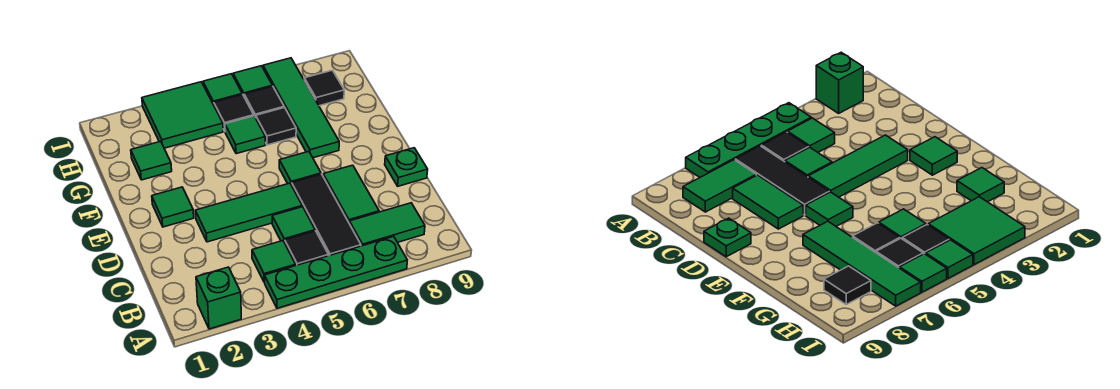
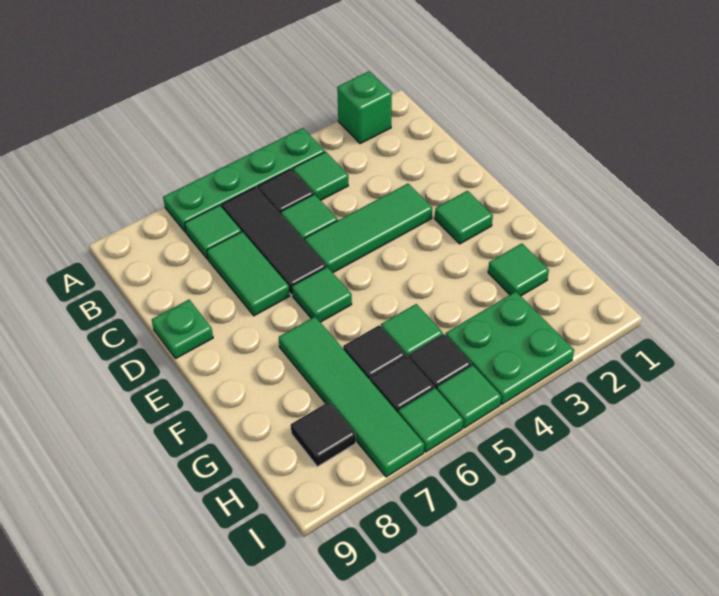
green 1x2 tile [349,203,425,246] -> green 1x1 tile [185,205,241,259]
green 2x2 tile [142,82,223,148] -> green 2x2 plate [446,292,574,404]

